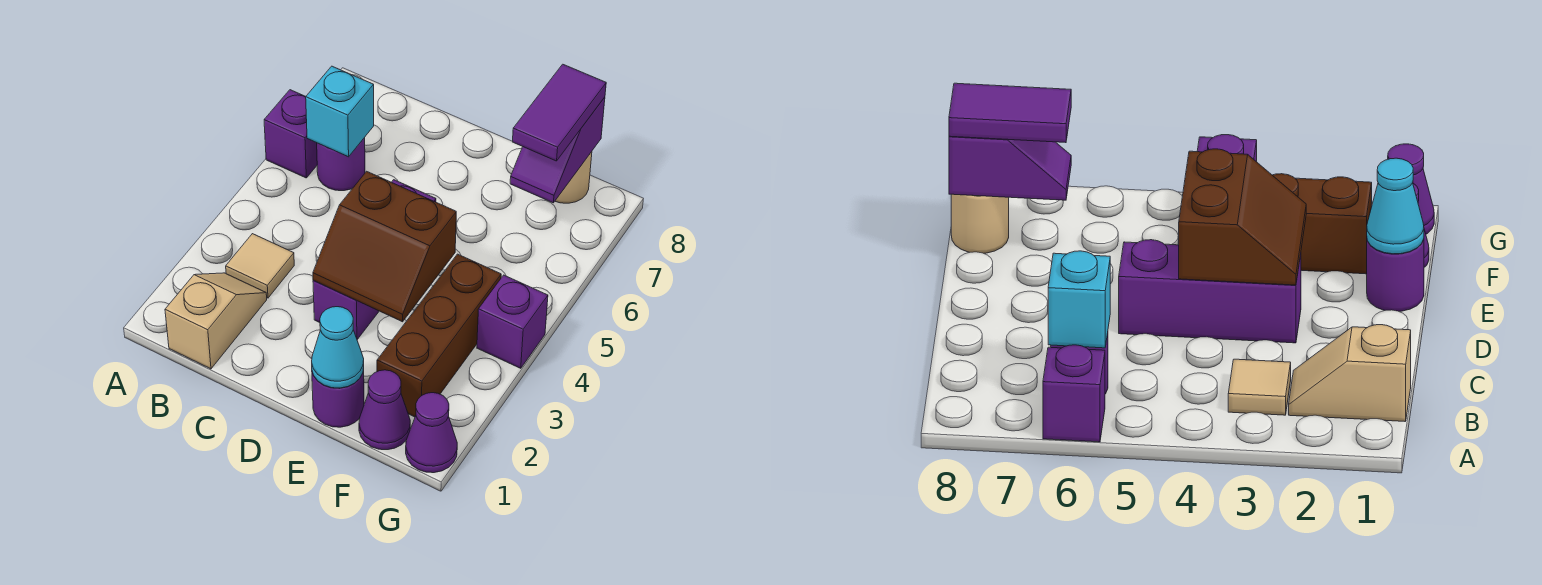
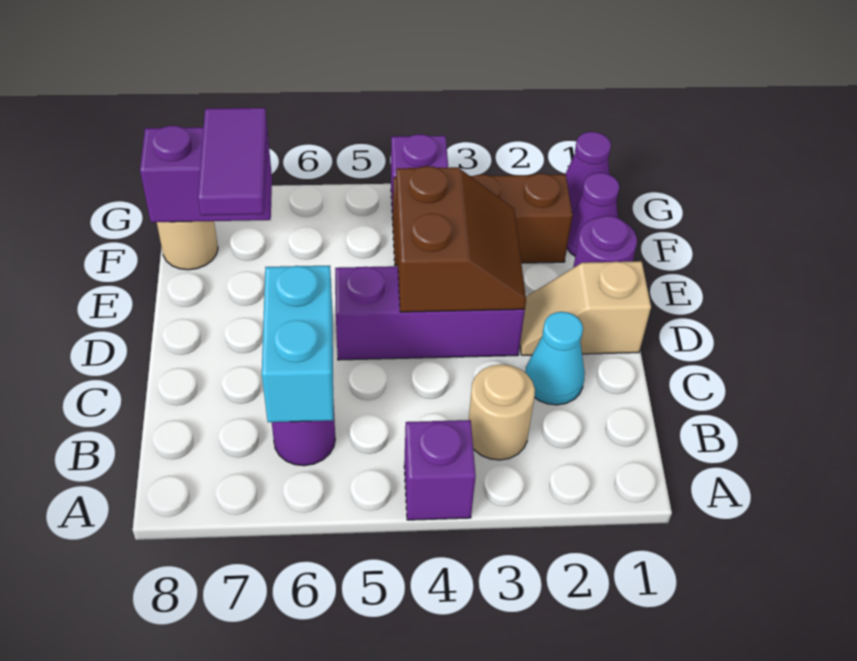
purple 1x1 brick [264,90,317,178] -> purple 1x1 brick moved to [404,420,476,520]
tan 1x2 slope [165,273,267,369] -> tan 1x2 slope moved to [520,261,651,355]
tan 1x1 tile [226,234,294,298] -> tan 1x1 round brick [469,364,535,460]
cyan 1x1 brick [306,66,374,157] -> cyan 1x2 brick [262,266,333,422]
cyan 1x1 cone [312,307,364,388] -> cyan 1x1 cone moved to [525,312,585,405]
purple 1x2 slope [510,97,605,203] -> purple 1x2 brick [140,126,272,222]
purple 1x2 tile [513,64,606,161] -> purple 1x2 tile turned to [198,108,267,215]

